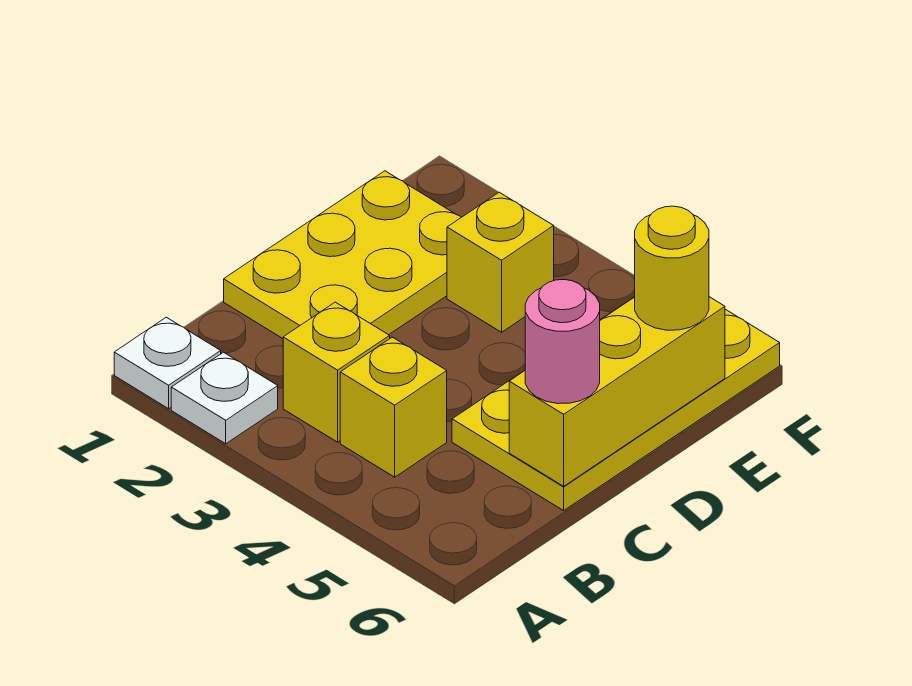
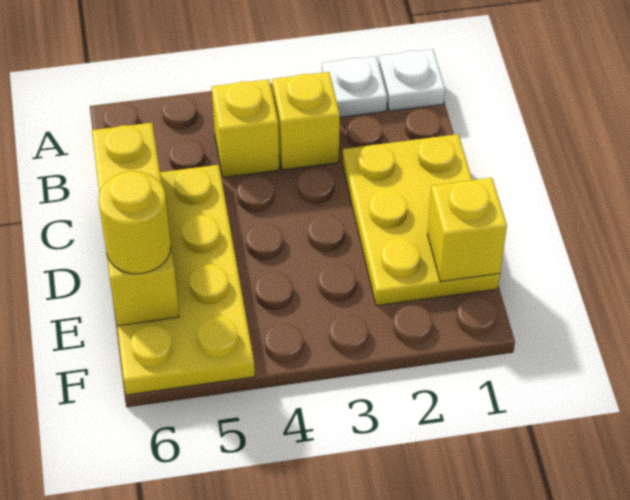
pink 1x1 round brick [525,280,600,404] -> none
yellow 1x1 brick [447,192,554,332] -> yellow 1x1 brick moved to [427,178,507,282]

